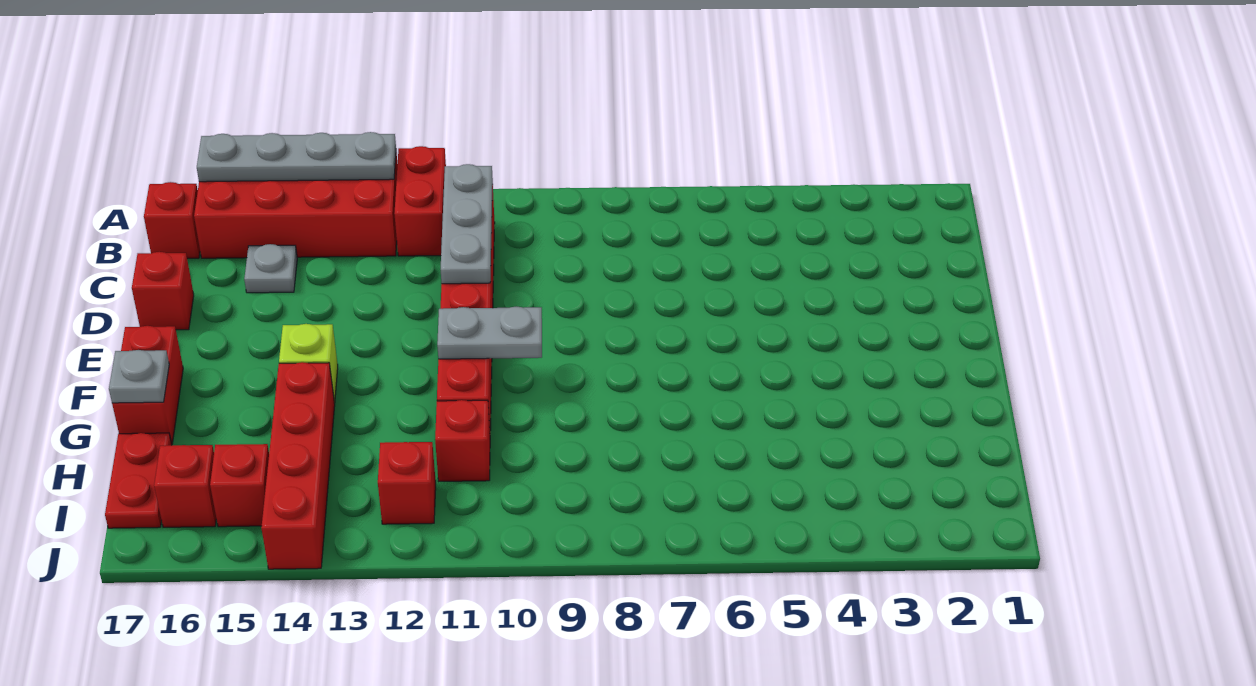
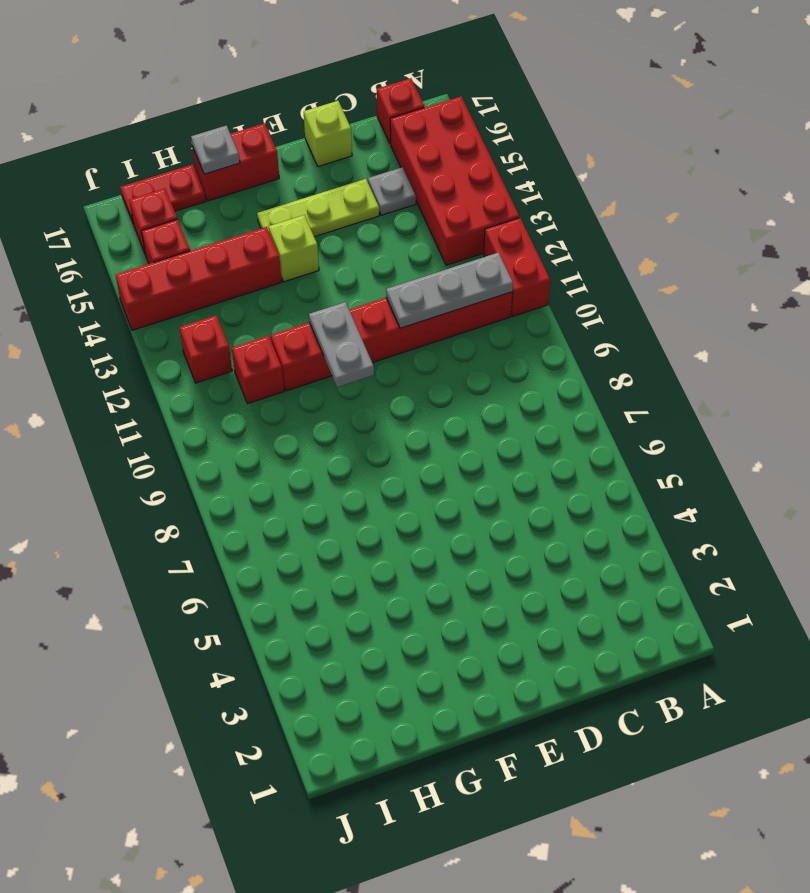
red 1x2 brick [394,146,446,256] -> red 1x2 brick turned to [484,218,550,316]
grey 1x4 plate [197,132,396,182] -> none
none -> lime 1x3 plate [257,179,379,237]
red 1x1 brick [132,252,194,330] -> lime 1x1 brick [304,101,352,166]

